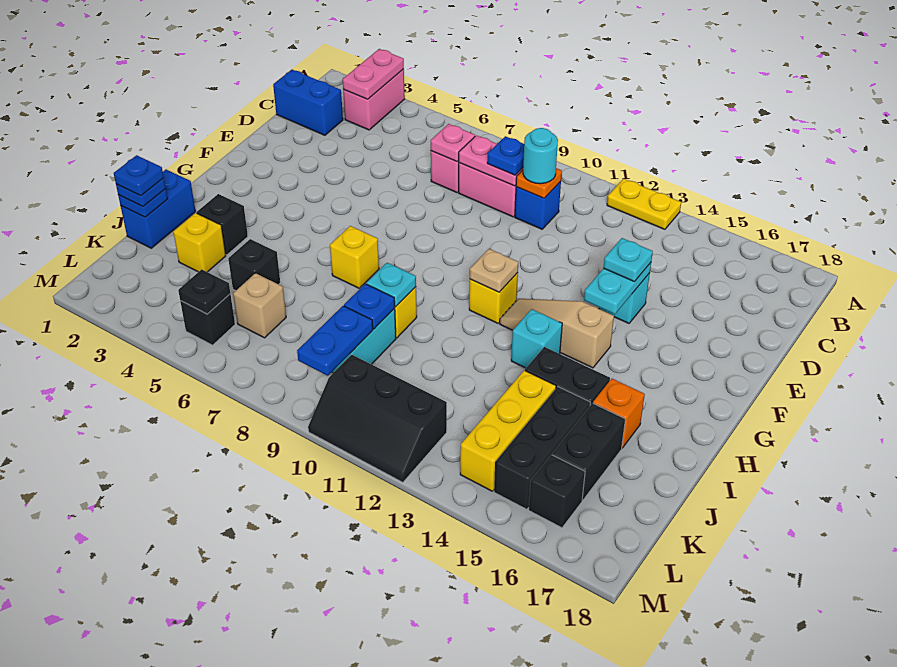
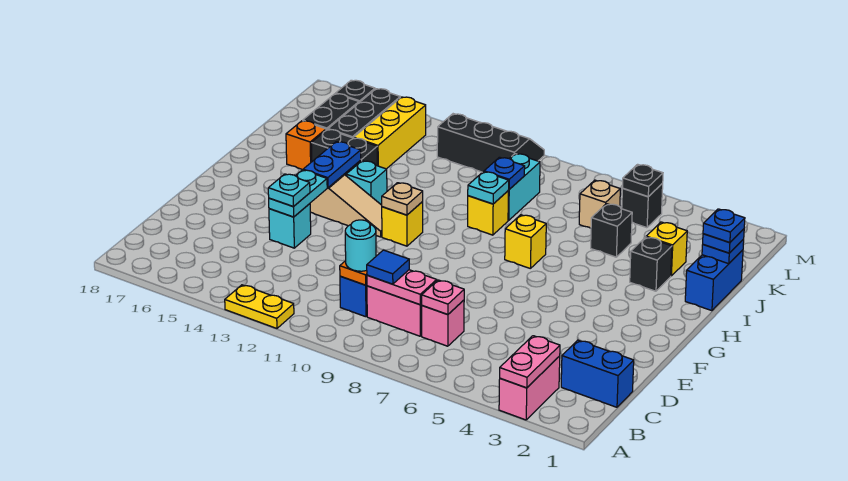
blue 1x1 plate [487,136,524,175] -> blue 1x1 tile [367,250,409,284]
blue 1x2 plate [297,306,373,376] -> blue 1x2 plate moved to [303,142,361,188]

